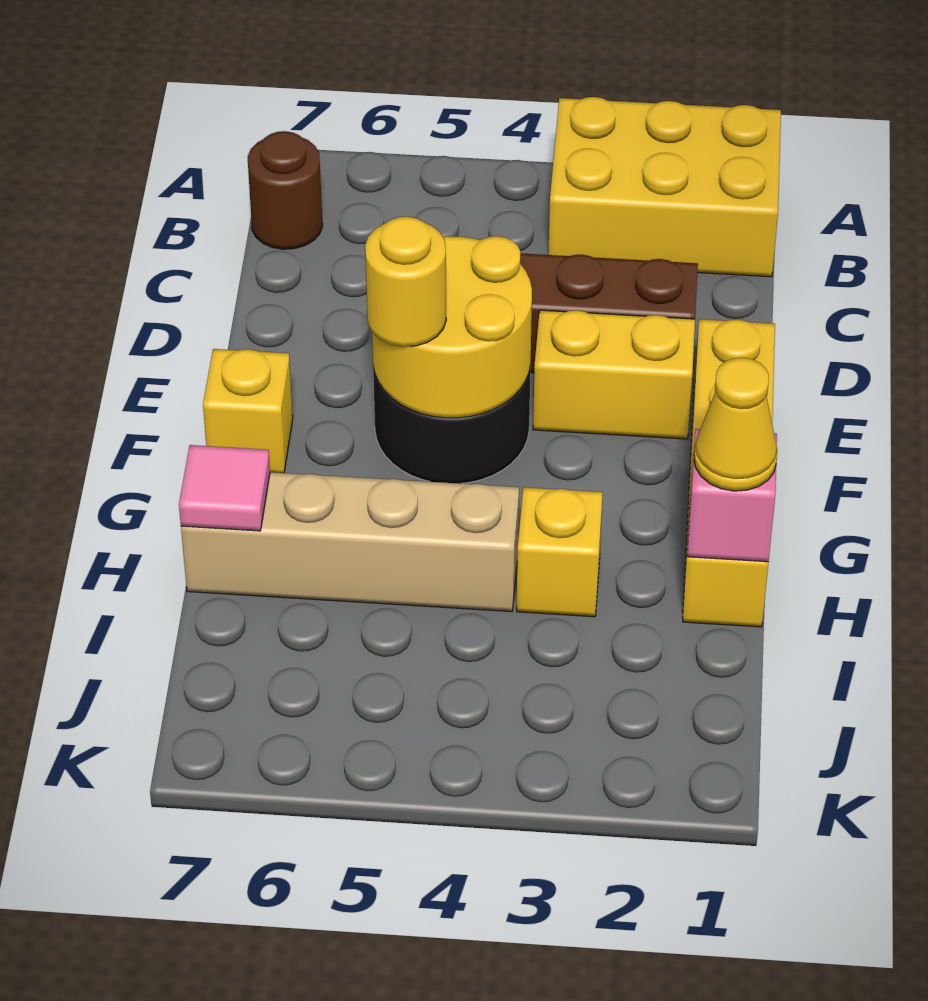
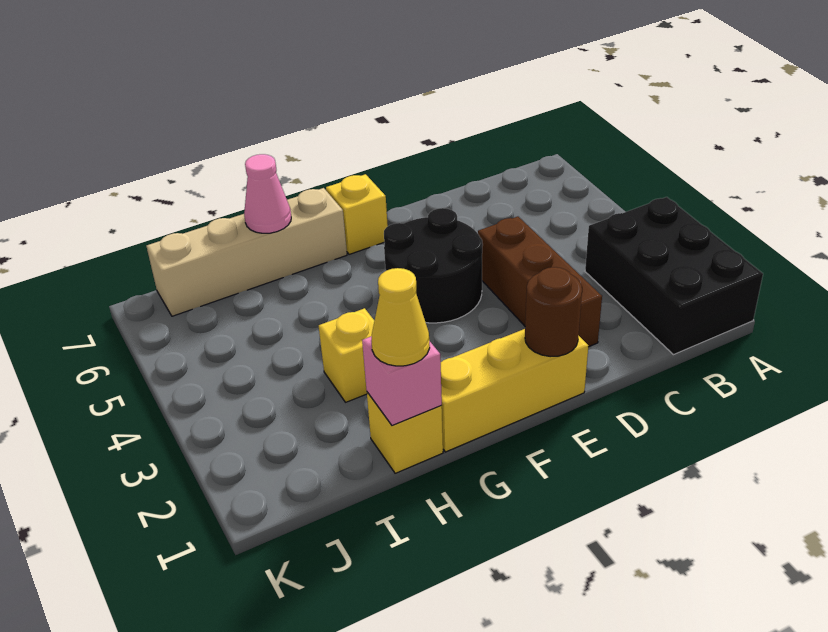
yellow 2x3 brick [548,97,781,277] -> black 2x3 brick [585,197,763,355]
brown 1x1 round brick [248,131,323,249] -> brown 1x1 round brick moved to [525,267,582,357]
yellow 1x2 brick [533,310,695,439] -> none
yellow 2x2 round brick [372,236,532,418] -> none
yellow 1x1 round brick [365,217,446,347] -> none
tan 1x4 brick [181,472,519,612] -> tan 1x4 brick turned to [146,188,347,316]
pink 1x1 tile [179,445,270,531] -> pink 1x1 cone [244,154,291,233]

